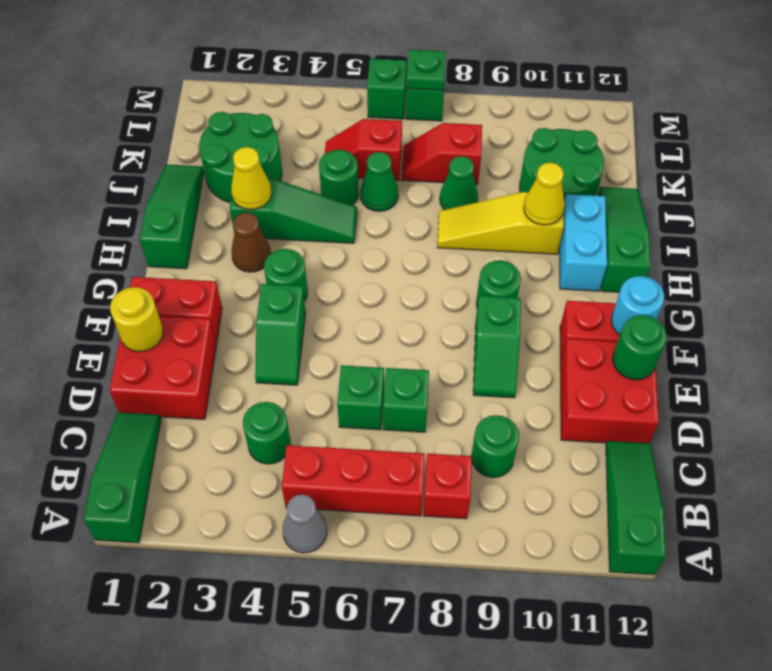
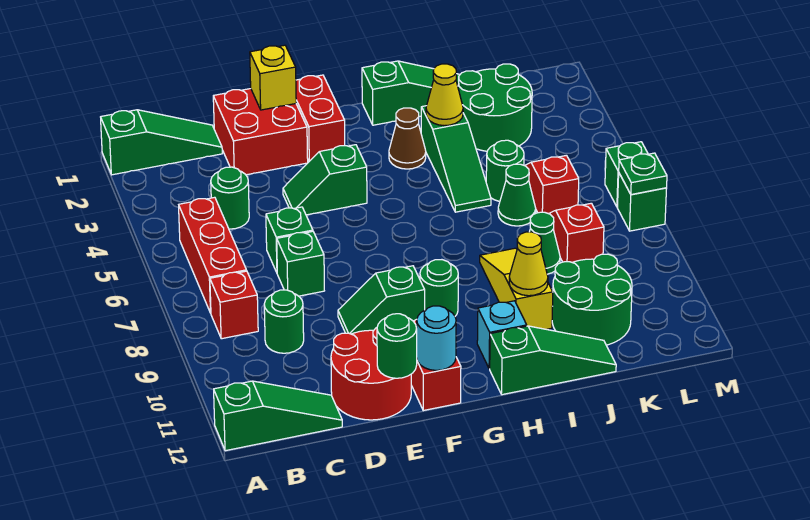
grey 1x1 cone [283,494,327,553] -> none
red 2x2 brick [560,339,659,443] -> red 2x2 round brick [331,328,411,420]
yellow 1x1 round brick [110,287,163,352] -> yellow 1x1 brick [250,45,296,110]
green 1x1 round brick [264,249,308,301] -> none
cyan 1x2 brick [559,194,607,291] -> cyan 1x1 brick [477,301,527,369]

